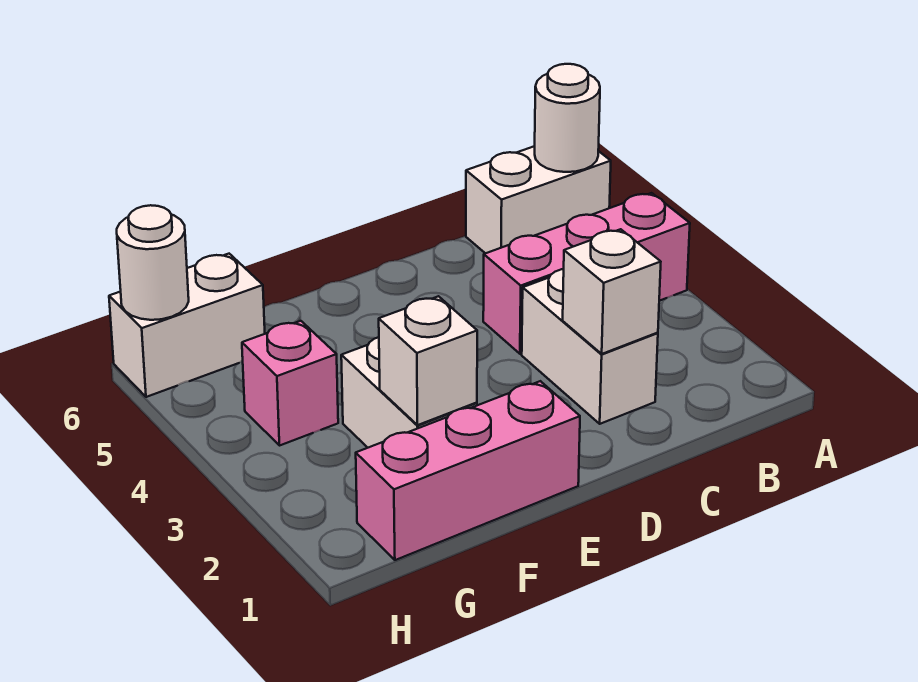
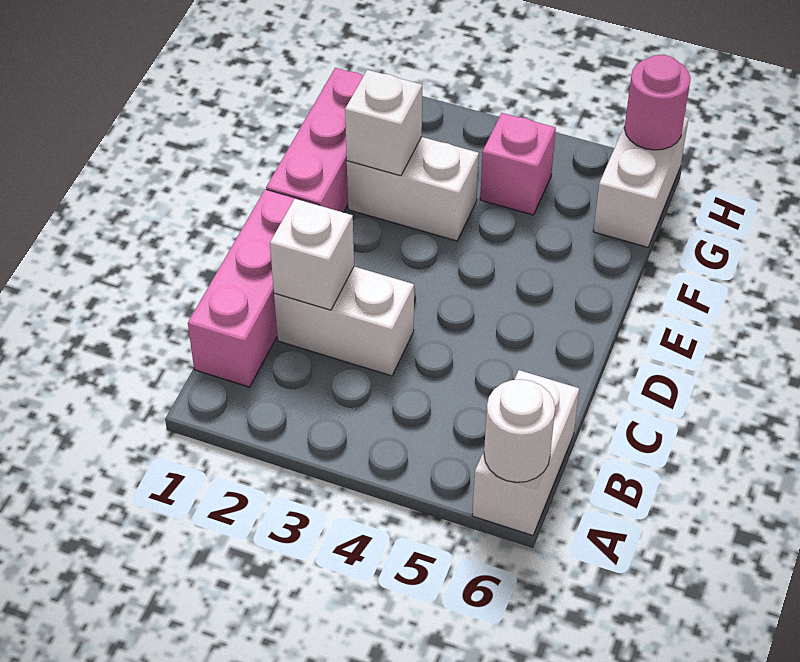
pink 1x3 brick [483,193,690,354] -> pink 1x3 brick moved to [188,189,318,387]
white 1x1 round brick [117,205,189,320] -> pink 1x1 round brick [625,55,691,150]

